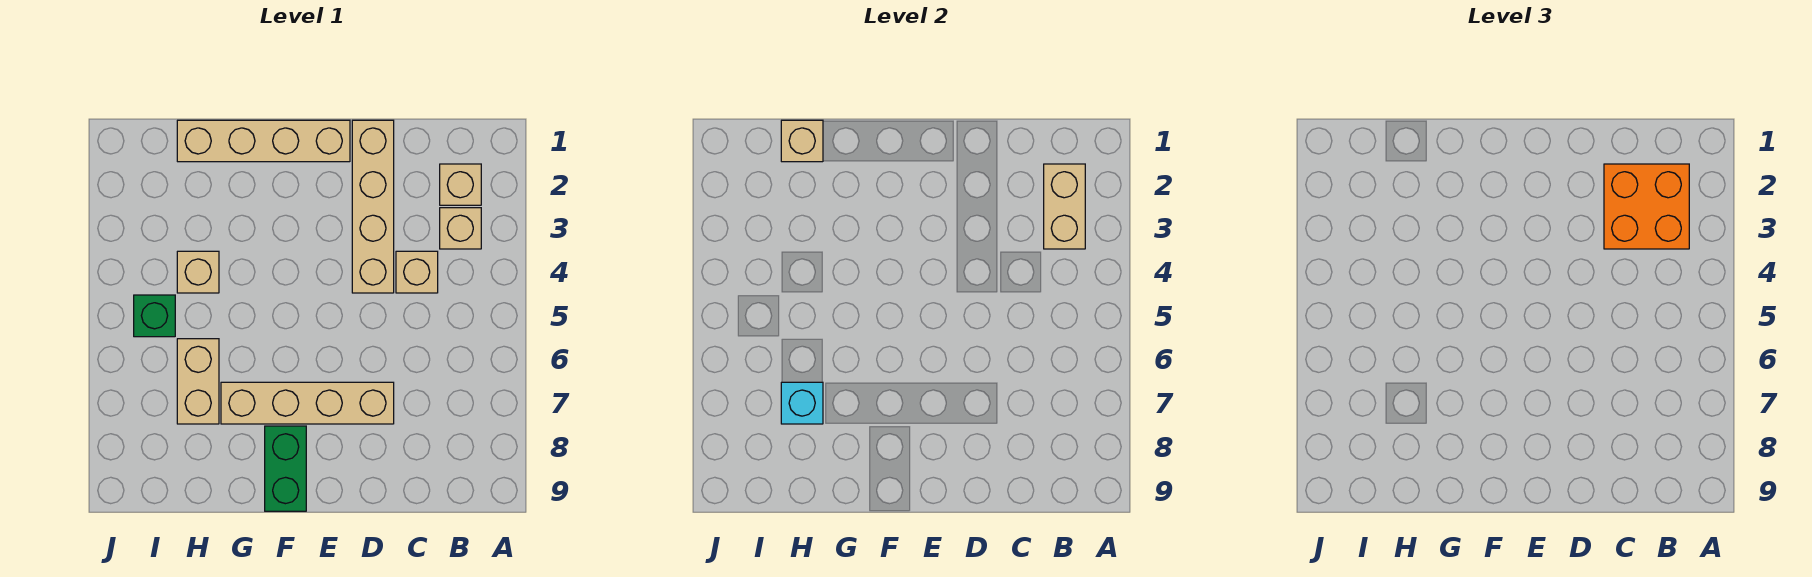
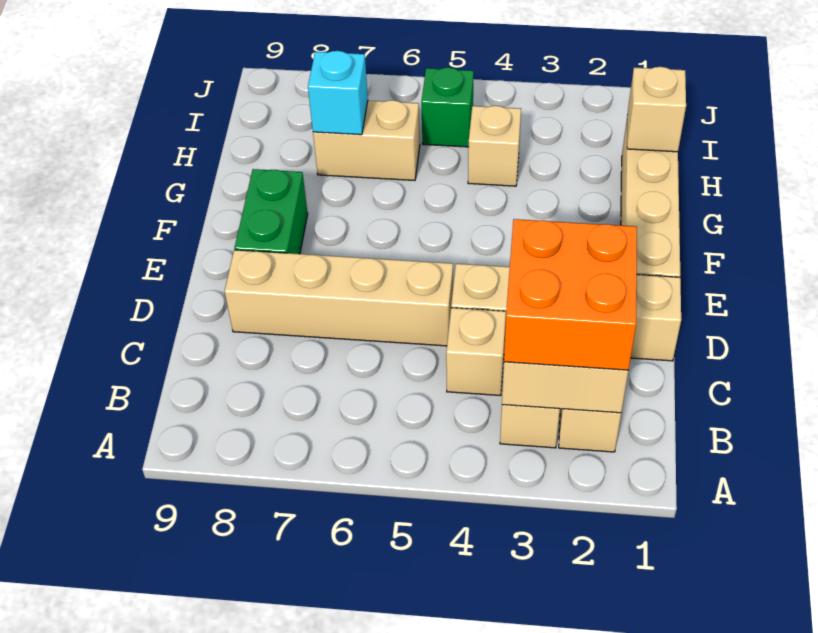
tan 1x4 brick [221,382,394,424] -> tan 1x4 brick turned to [225,250,453,346]
green 1x2 brick [265,426,306,511] -> green 1x2 brick turned to [235,169,308,254]

